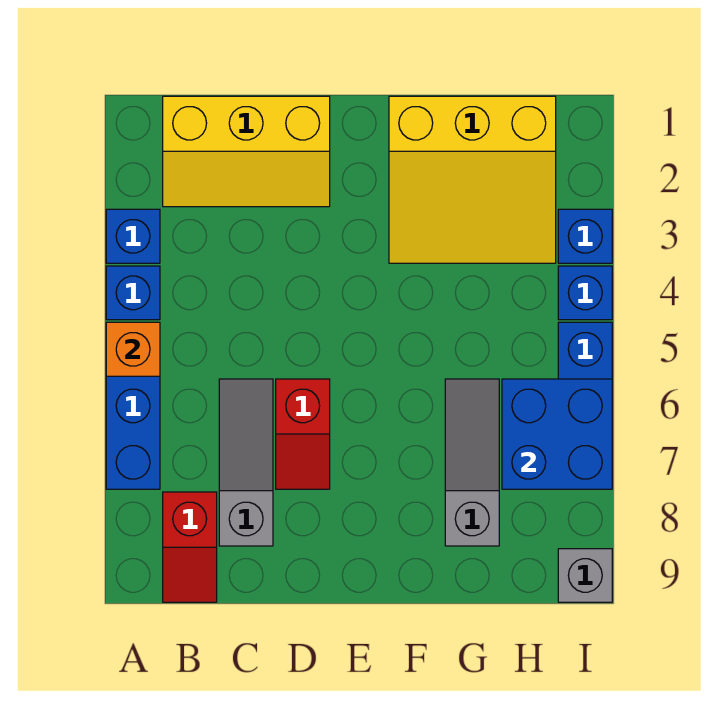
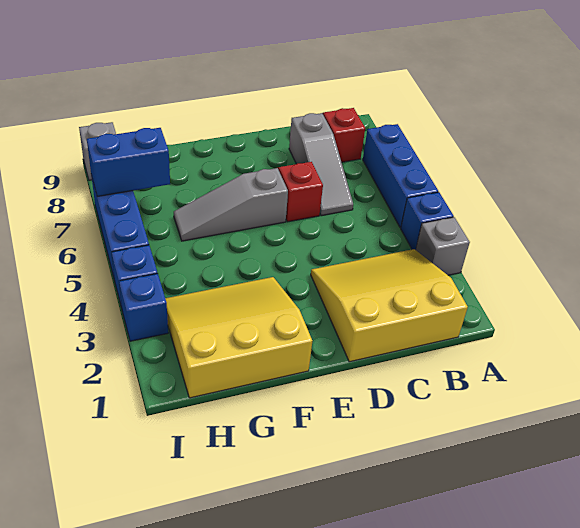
blue 1x1 brick [106,209,160,263] -> grey 1x1 brick [416,217,470,275]
orange 1x1 brick [106,322,160,376] -> none
yellow 2x3 slope [163,96,330,207] -> yellow 3x3 slope [311,249,468,362]
grey 1x3 slope [445,379,499,546] -> grey 1x3 slope turned to [174,168,288,241]
blue 2x2 brick [502,379,612,489] -> blue 1x2 brick [87,128,170,197]

